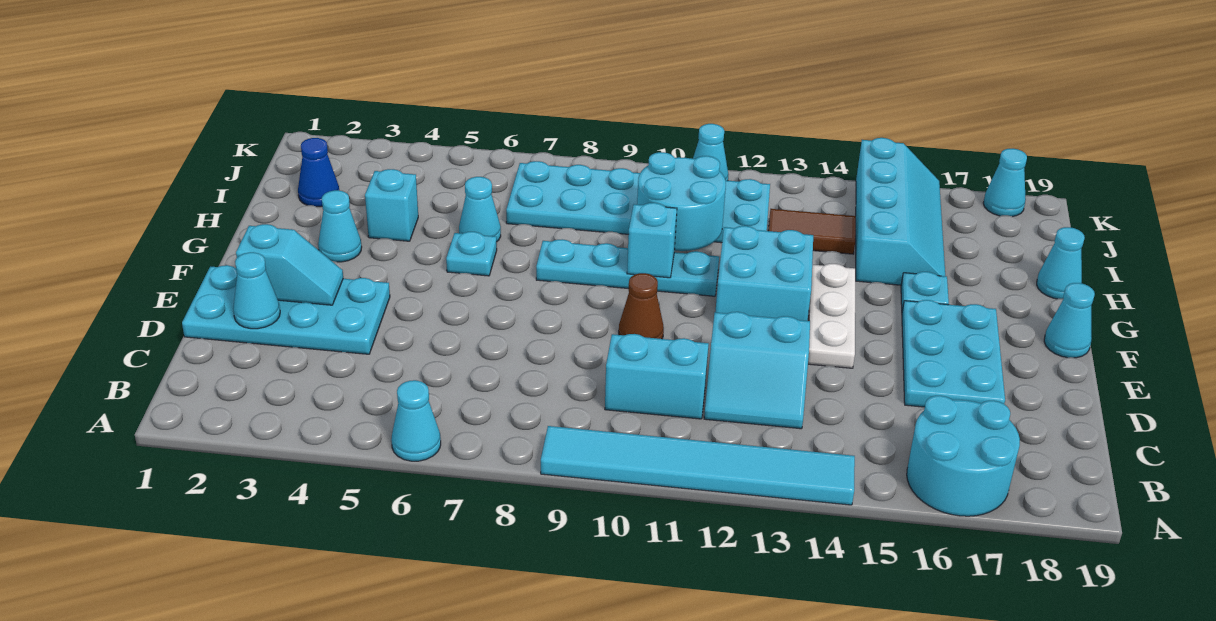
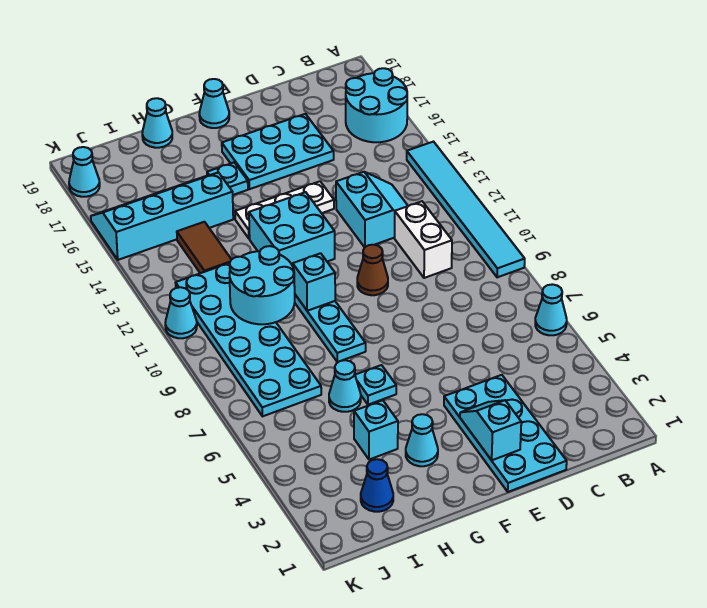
cyan 1x2 brick [605,334,709,419] -> white 1x2 brick [395,201,452,278]
cyan 1x1 cone [233,252,280,329] -> none

